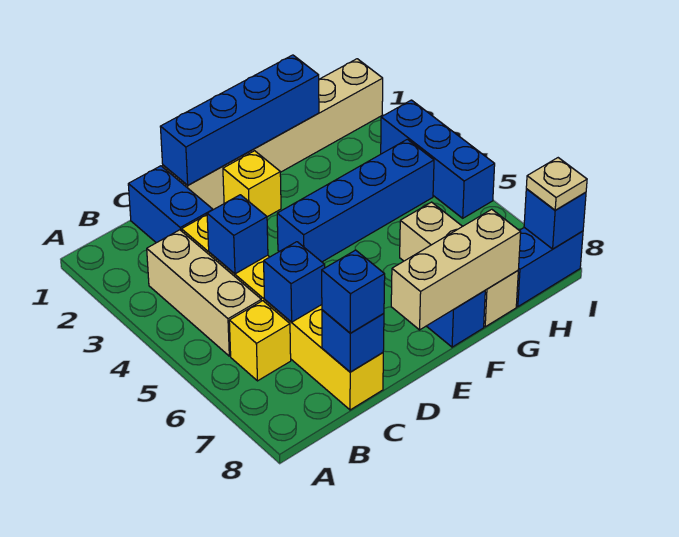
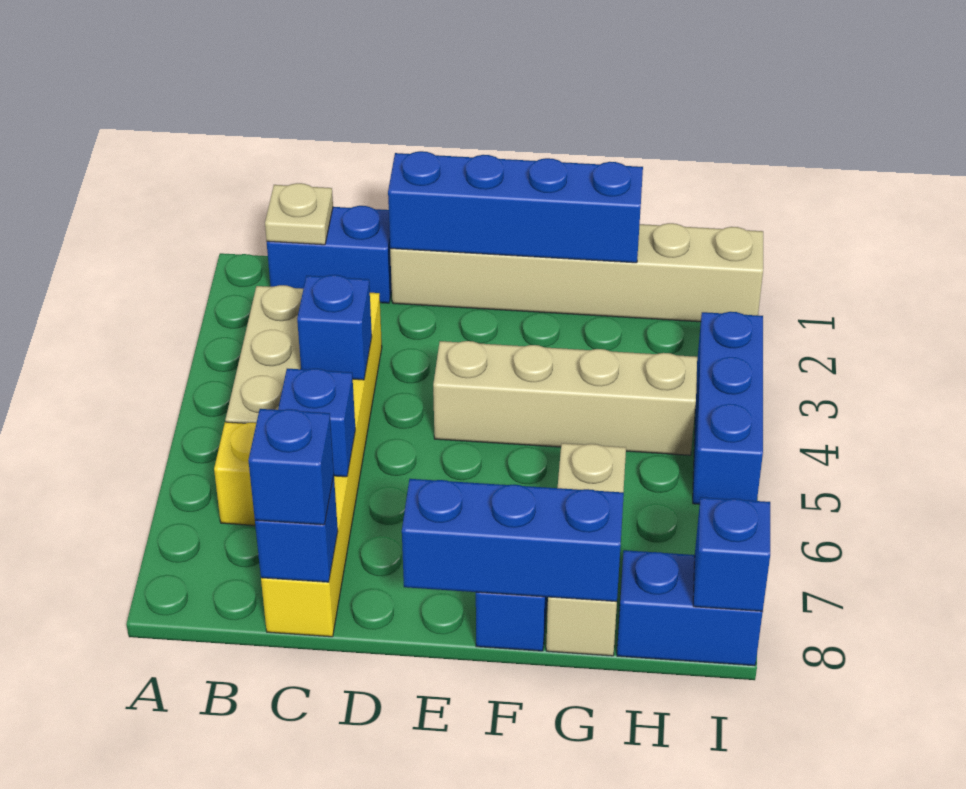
blue 1x2 brick [128,166,213,243] -> blue 1x2 brick turned to [267,206,392,303]
yellow 1x1 brick [223,151,281,217] -> none
blue 1x4 brick [277,139,434,262] -> tan 1x4 brick [433,341,697,455]
tan 1x3 brick [391,209,521,330] -> blue 1x3 brick [402,479,624,602]
tan 1x1 plate [526,158,587,210] -> tan 1x1 plate moved to [265,183,333,245]

